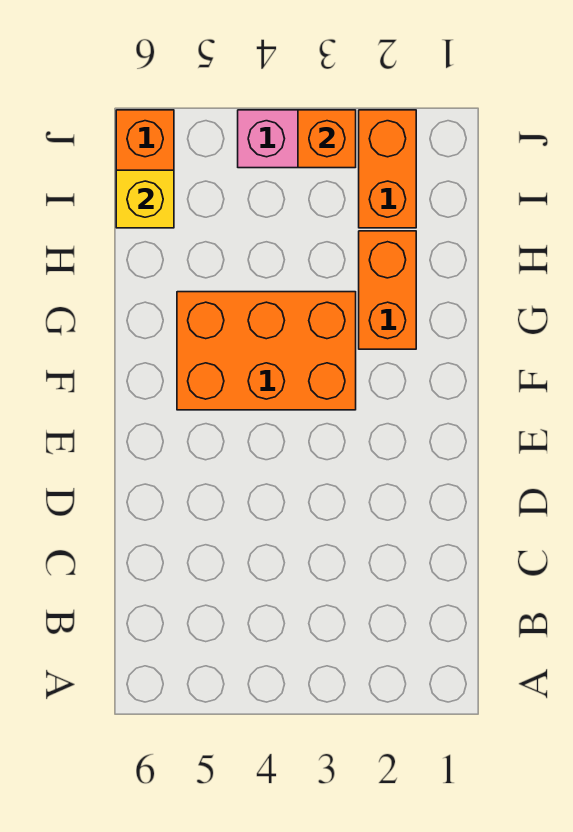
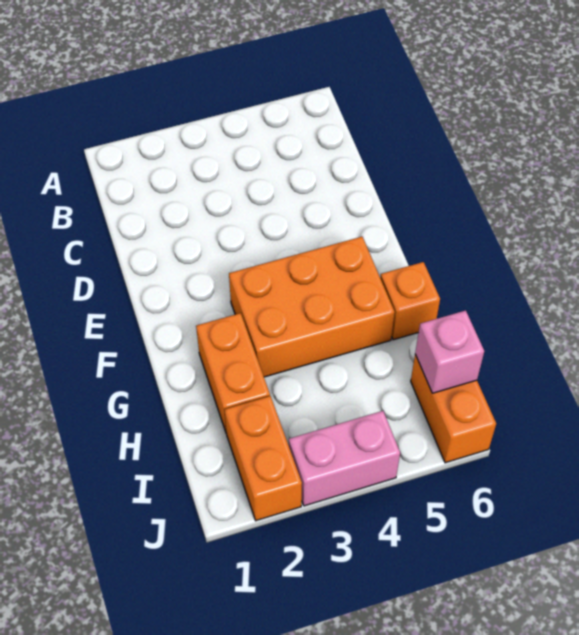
yellow 1x1 brick [116,170,174,228] -> pink 1x1 brick [415,310,484,393]
orange 1x1 brick [298,110,356,168] -> orange 1x1 brick moved to [380,262,440,340]

